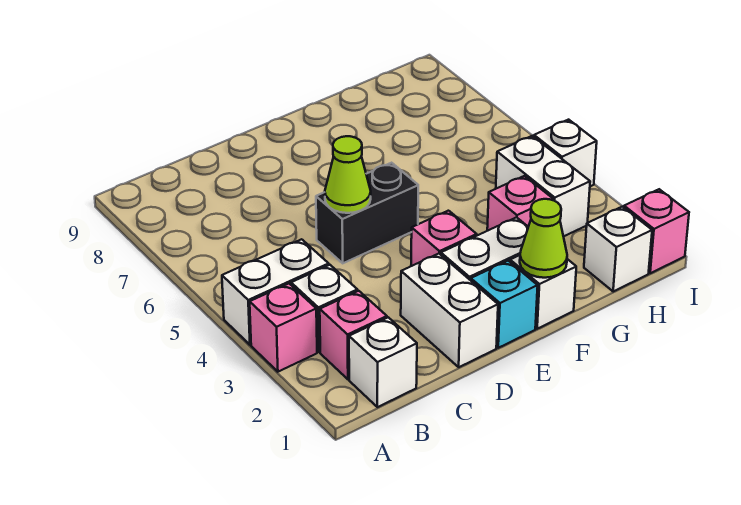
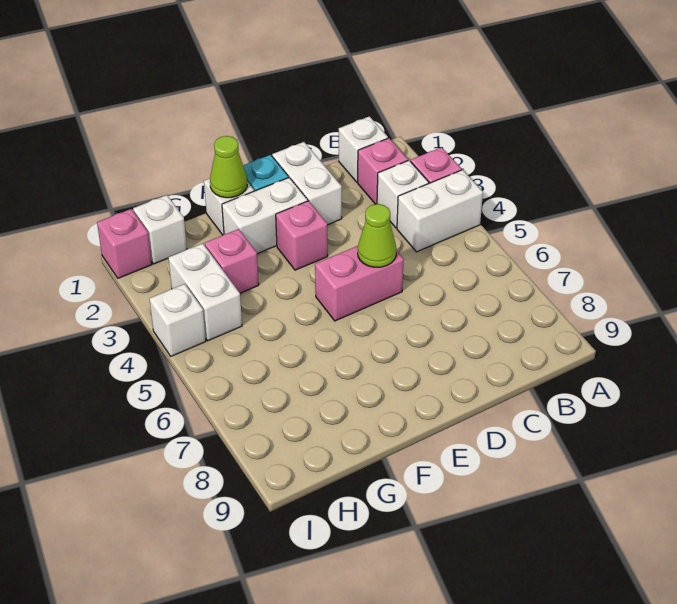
black 1x2 brick [316,163,418,263] -> pink 1x2 brick [315,246,404,321]

